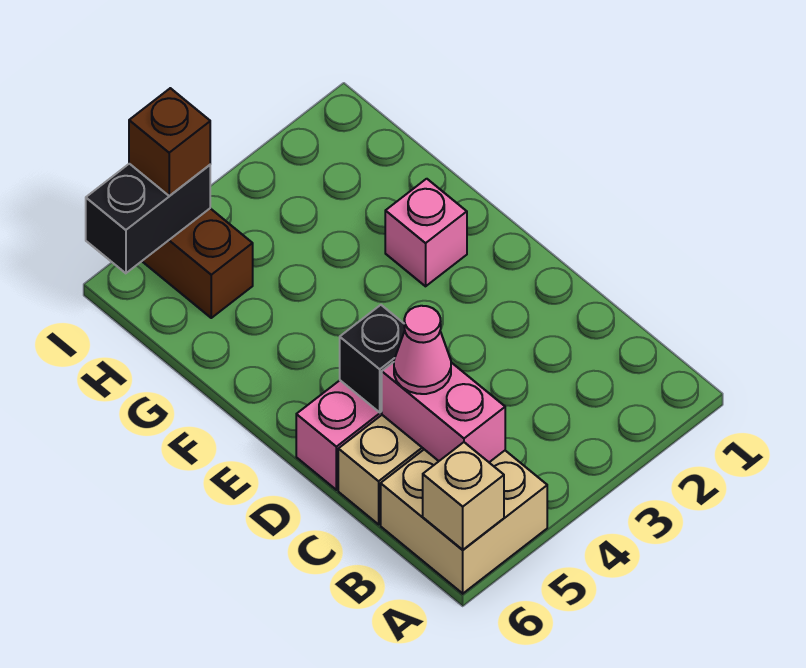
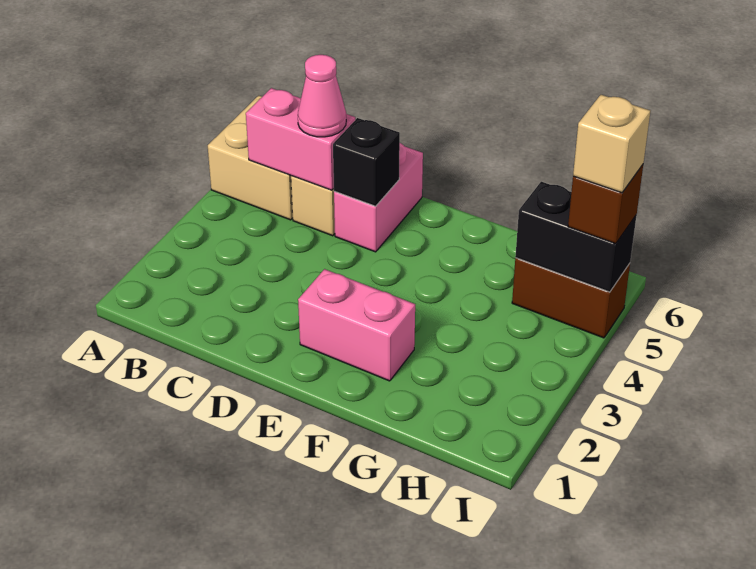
tan 1x1 brick [423,442,504,550] -> tan 1x1 brick moved to [573,95,650,193]
pink 1x1 brick [385,179,467,286] -> pink 1x2 brick [298,269,415,381]
black 1x2 brick [86,164,210,273] -> black 1x2 brick turned to [515,182,637,292]

